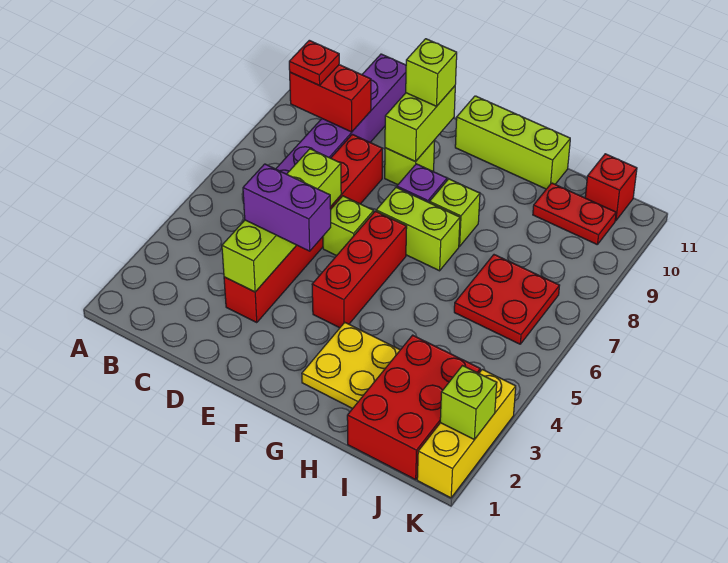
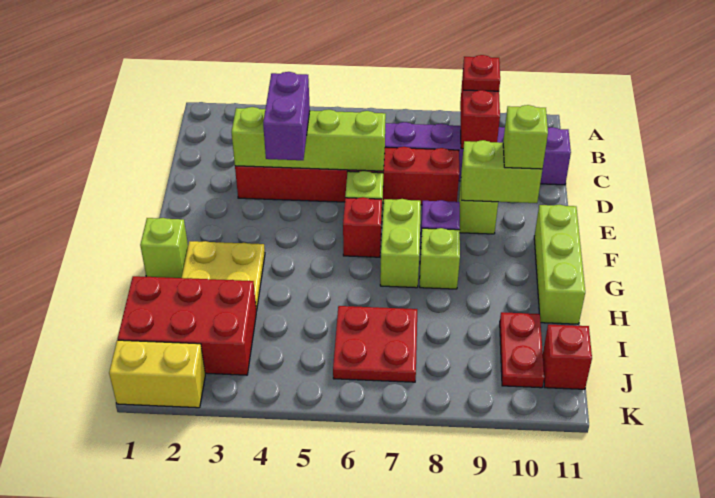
red 1x3 brick [312,211,407,328] -> red 1x1 brick [343,197,382,257]
yellow 1x3 brick [417,369,516,498] -> yellow 1x2 brick [109,340,205,408]
lime 1x1 brick [440,366,497,440] -> lime 1x1 brick moved to [140,218,188,278]

